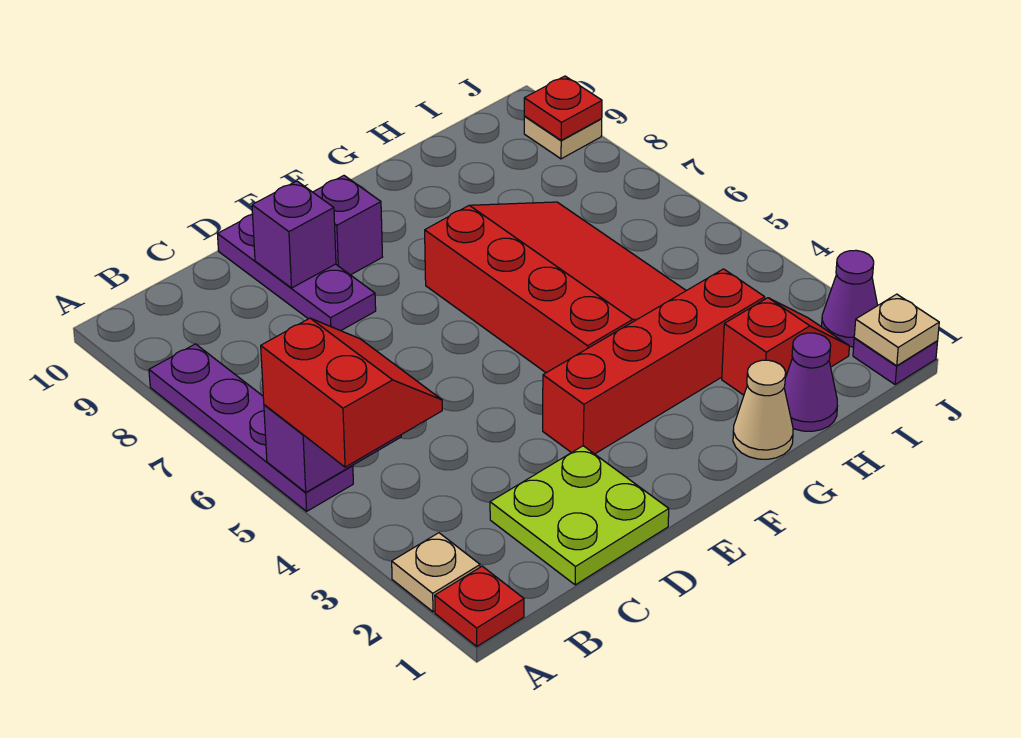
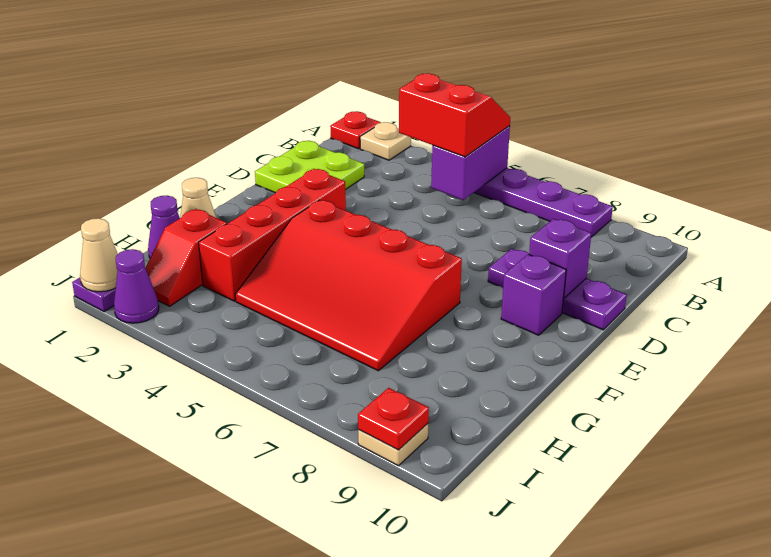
red 2x2 slope [261,318,442,467] -> red 2x2 slope turned to [399,73,510,157]
tan 1x1 plate [854,294,939,366] -> tan 1x1 cone [80,218,118,292]

